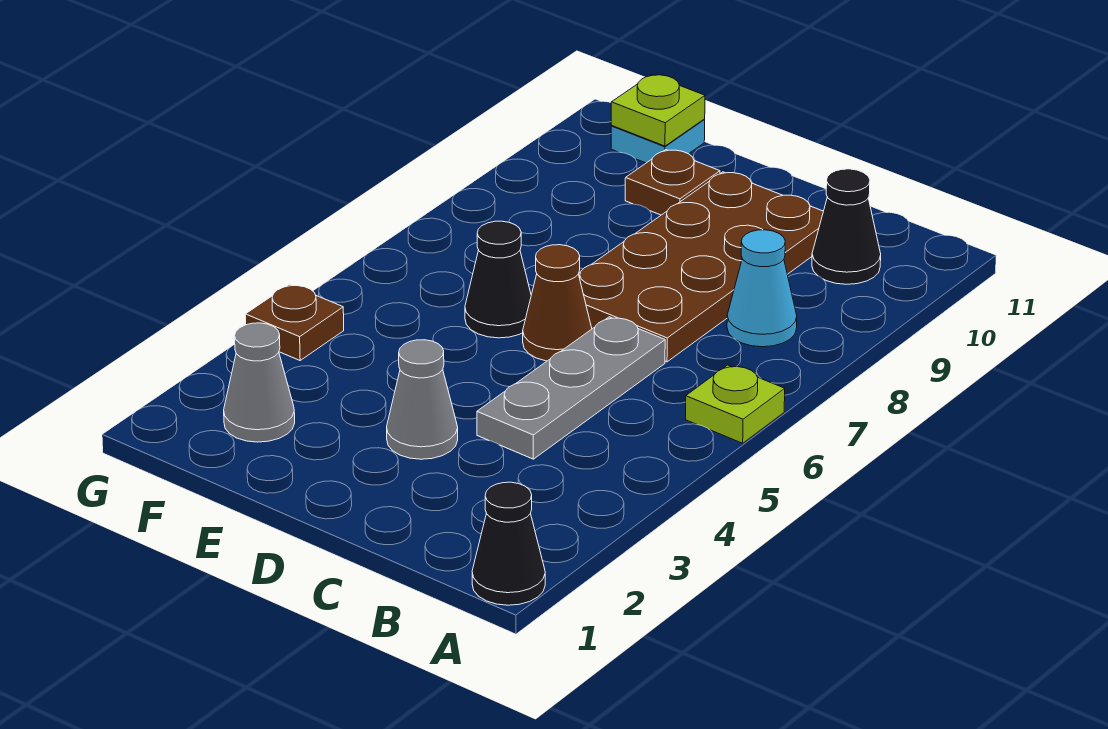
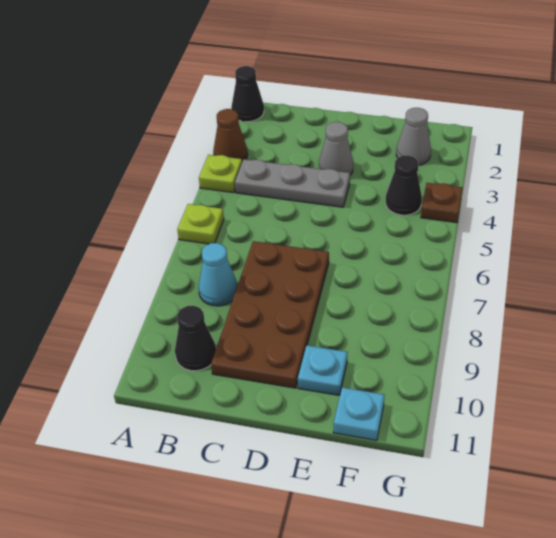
grey 1x3 plate [477,317,665,459] -> grey 1x3 plate turned to [235,159,350,207]
brown 1x1 cone [523,245,592,361] -> brown 1x1 cone moved to [213,109,248,162]
black 1x1 cone [465,221,531,338] -> black 1x1 cone moved to [386,155,422,215]
brown 1x1 plate [625,150,720,215] -> cyan 1x1 plate [298,345,347,395]
lime 1x1 plate [611,75,705,146] -> lime 1x1 plate moved to [199,155,242,193]

